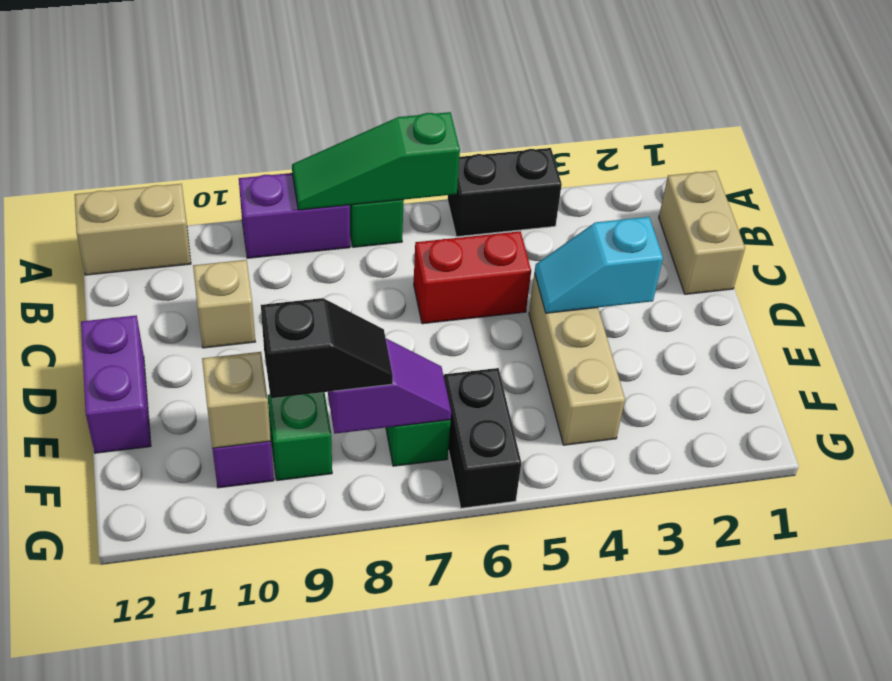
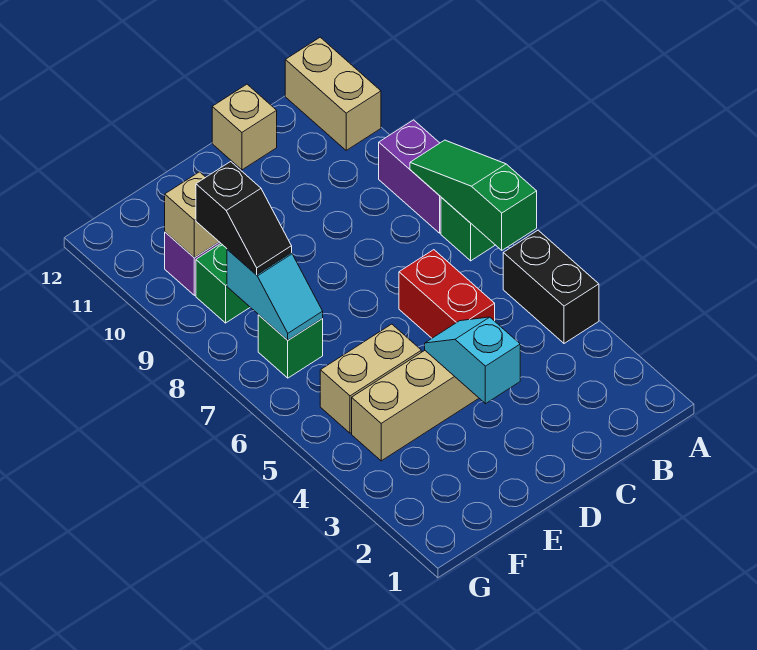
tan 1x2 brick [659,171,745,294] -> tan 1x2 brick moved to [320,324,421,433]
tan 1x1 brick [193,260,255,348] -> tan 1x1 brick moved to [212,84,277,170]
purple 1x2 brick [81,315,151,453] -> none
black 1x2 brick [444,368,521,508] -> none
purple 1x2 slope [328,339,451,434] -> cyan 1x2 slope [227,249,323,340]

